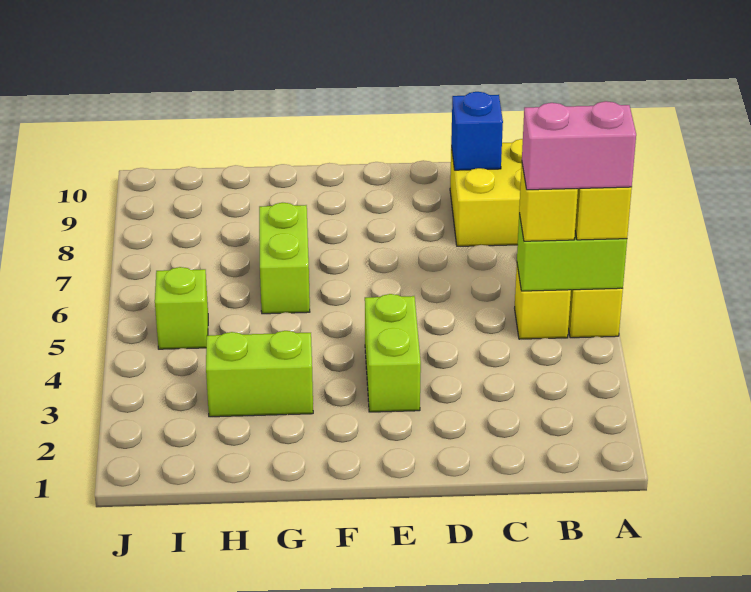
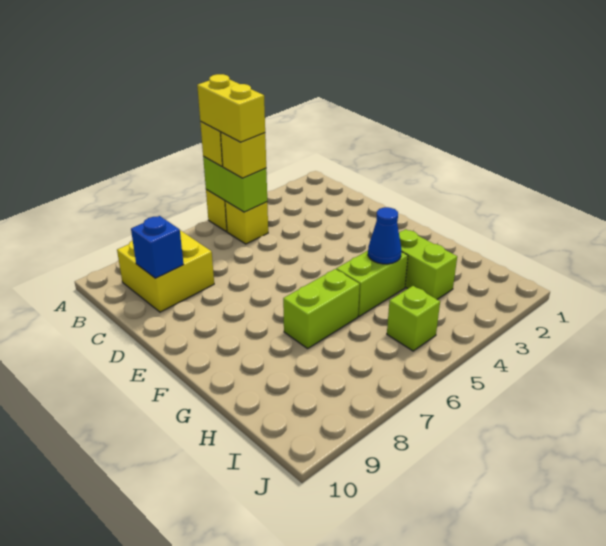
pink 1x2 brick [522,101,636,190] -> yellow 1x2 brick [197,74,265,142]
lime 1x2 brick [365,294,421,412] -> lime 1x2 brick moved to [336,251,408,317]
none -> blue 1x1 cone [368,207,402,264]

